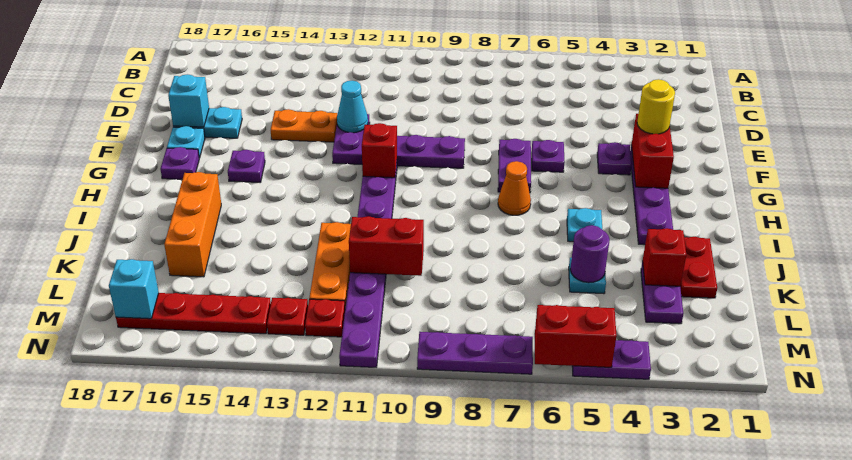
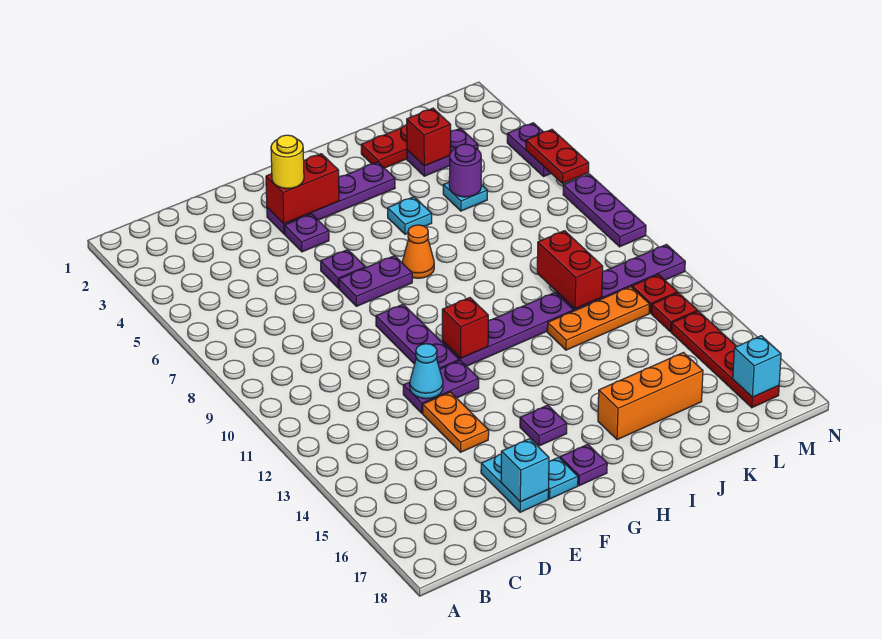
red 1x2 brick [535,305,617,367] -> red 1x2 plate [526,129,589,184]

